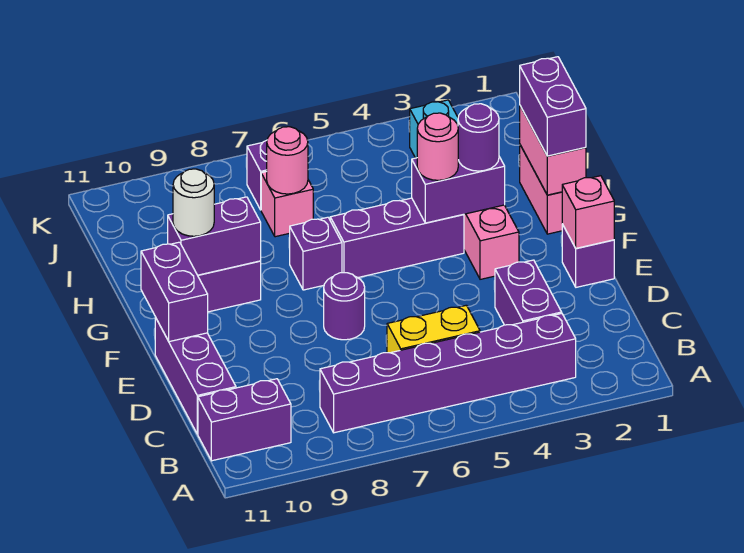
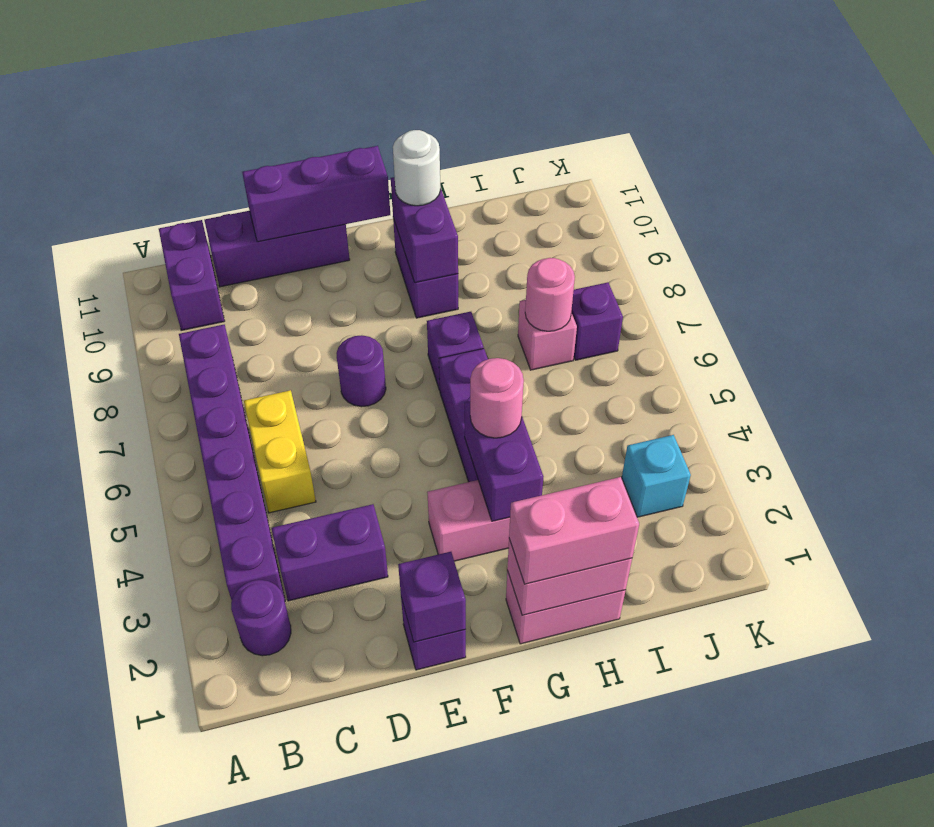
pink 1x1 brick [562,176,614,248] -> purple 1x1 brick [398,552,466,642]
purple 1x2 brick [141,242,208,342] -> purple 1x3 brick [242,146,390,242]
purple 1x2 brick [520,57,586,156] -> pink 1x2 brick [509,477,639,584]
purple 1x1 round brick [458,104,499,171] -> purple 1x1 round brick moved to [231,580,291,656]

